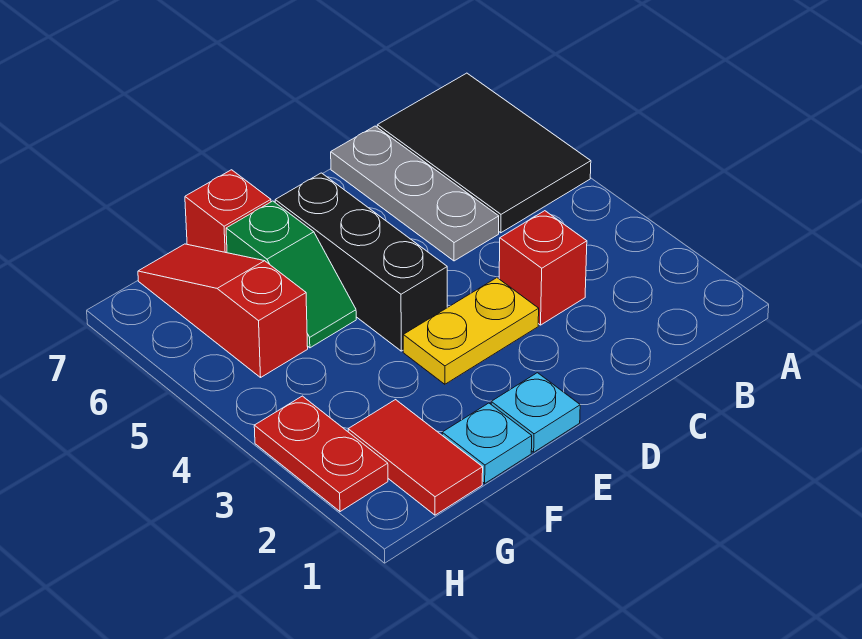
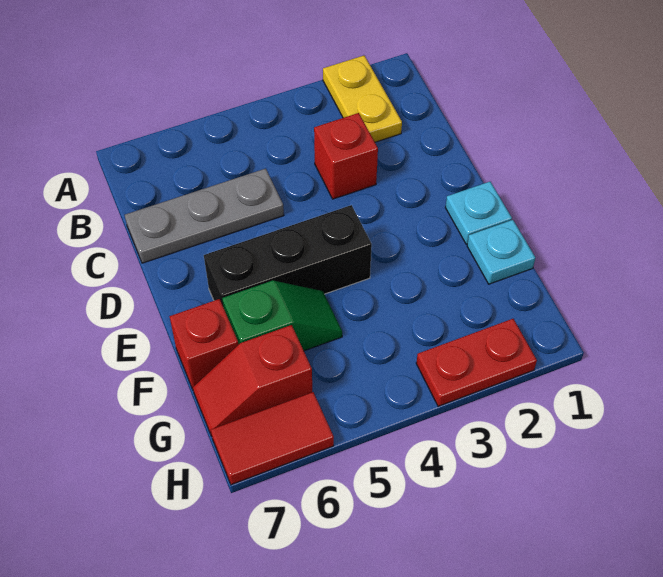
black 2x3 tile [377,73,591,233] -> none
yellow 1x2 plate [403,278,539,384] -> yellow 1x2 plate moved to [323,56,402,142]
red 1x2 tile [348,400,483,515] -> red 1x2 tile moved to [211,392,334,485]
red 1x3 slope [138,244,308,377] -> red 1x2 slope [193,325,312,436]

